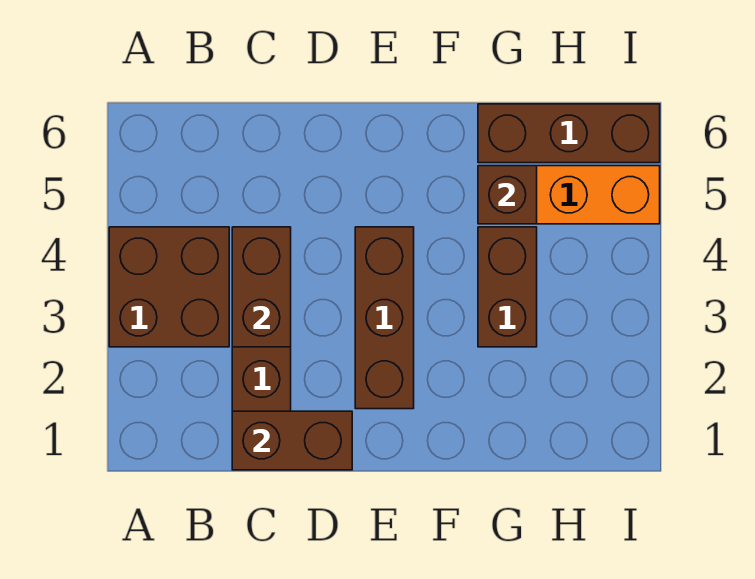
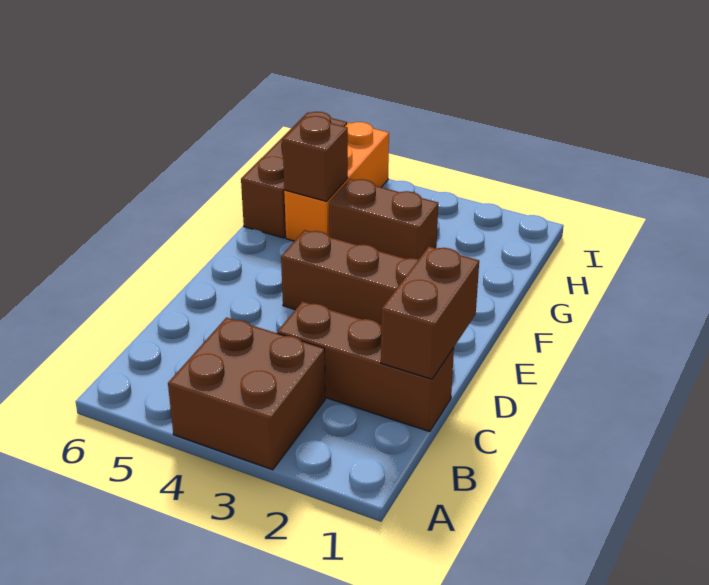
brown 1x2 brick [232,227,291,347] -> none

